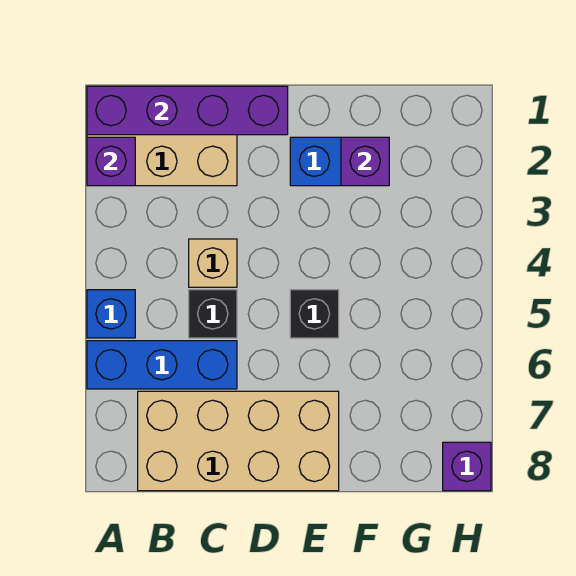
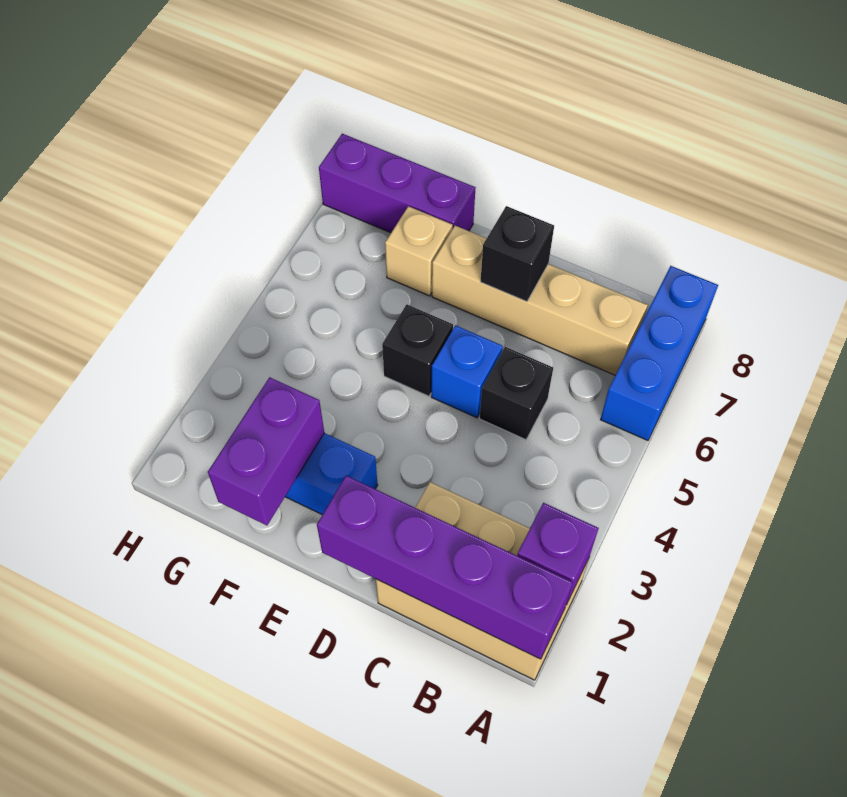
blue 1x1 brick [87,290,135,338] -> blue 1x1 brick moved to [431,325,503,418]
blue 1x3 brick [87,341,237,389] -> blue 1x3 brick turned to [600,266,718,440]
tan 2x4 brick [138,391,339,491] -> tan 1x4 brick [432,226,648,375]
tan 1x1 brick [189,239,237,287] -> tan 1x1 brick moved to [385,206,453,296]
none -> black 1x1 brick [481,206,554,302]
purple 1x1 brick [341,137,389,186] -> purple 1x2 brick [208,377,324,525]
purple 1x1 brick [443,442,491,491] -> purple 1x3 brick [319,134,476,233]

